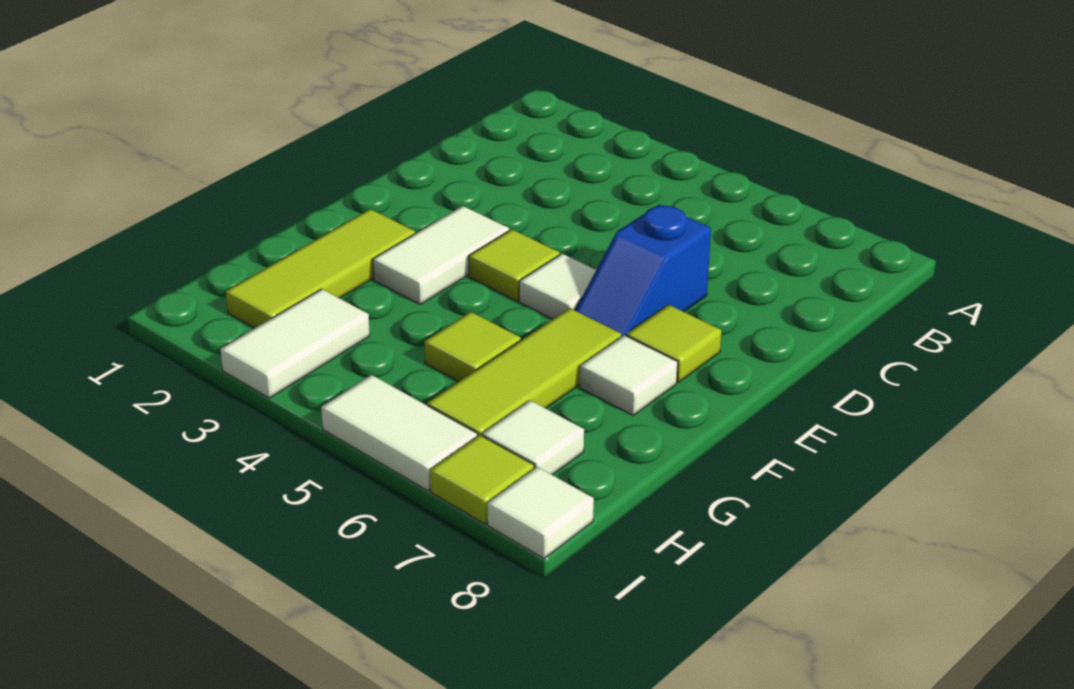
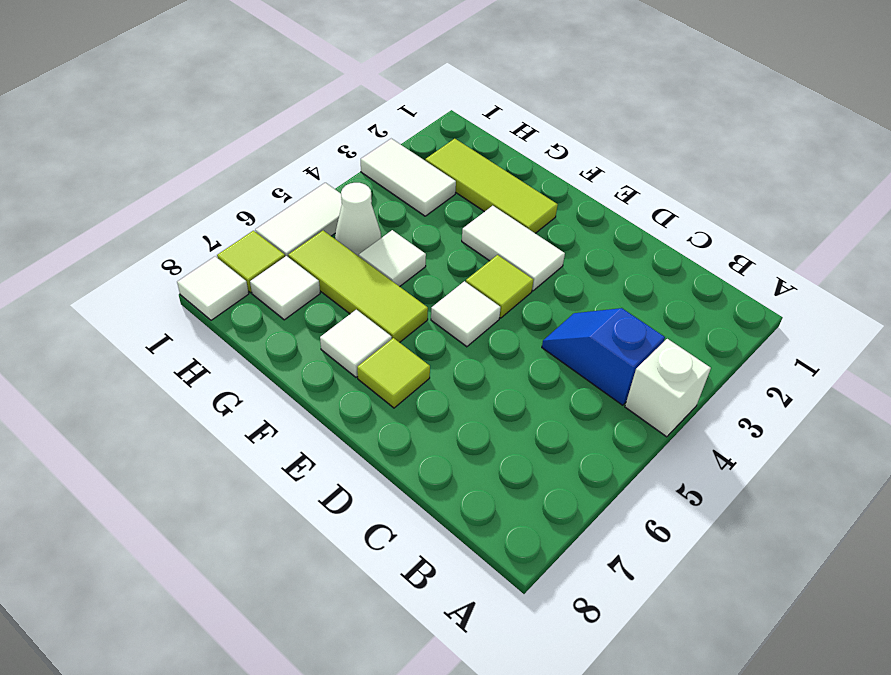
none -> white 1x1 brick [625,339,711,437]
blue 1x2 slope [575,205,711,337] -> blue 1x2 slope moved to [542,308,665,405]
lime 1x1 tile [424,312,521,382] -> white 1x1 tile [359,230,426,287]
none -> white 1x1 cone [335,183,381,256]

